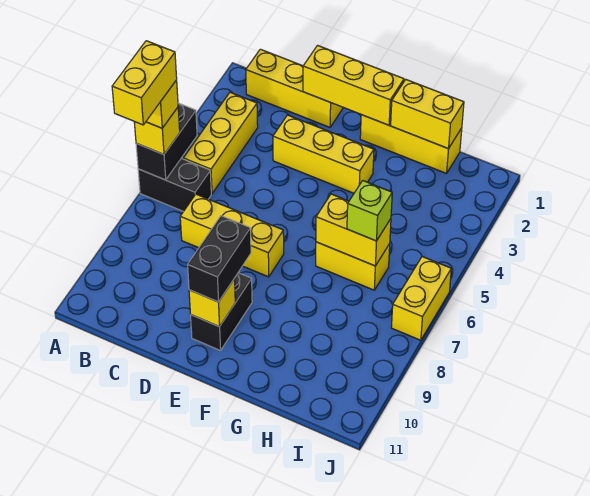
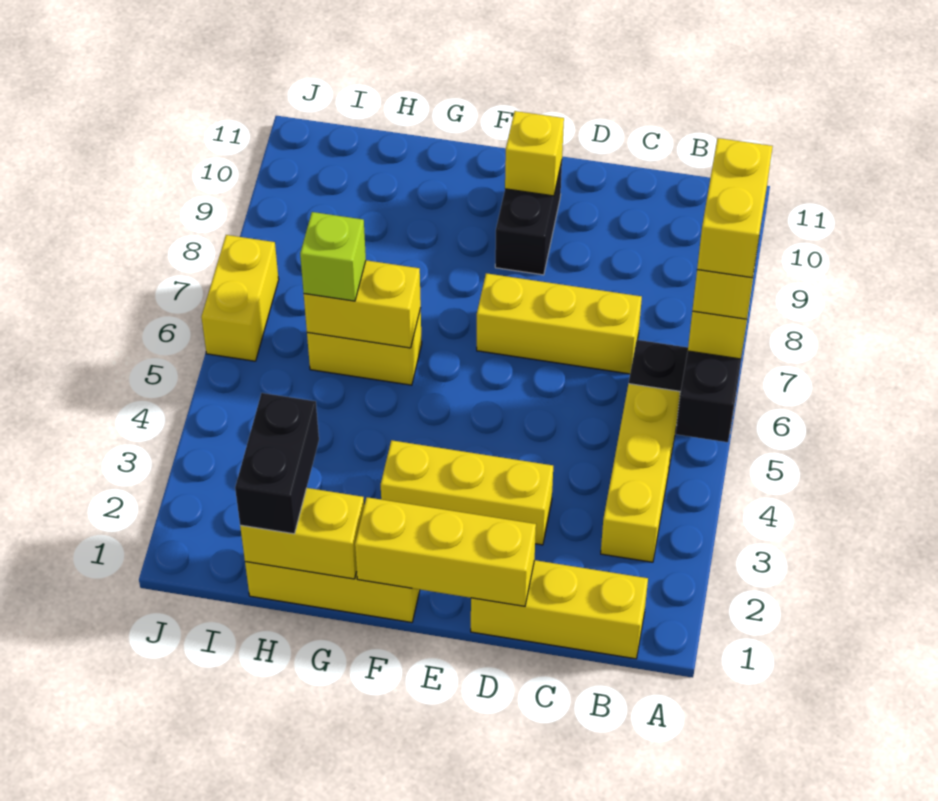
black 1x2 brick [188,216,251,302] -> black 1x2 brick moved to [235,393,319,534]

